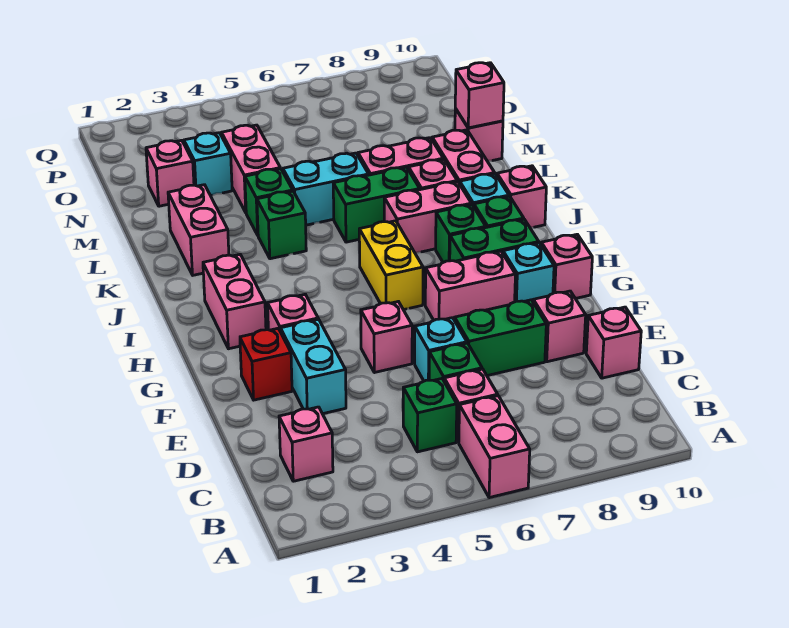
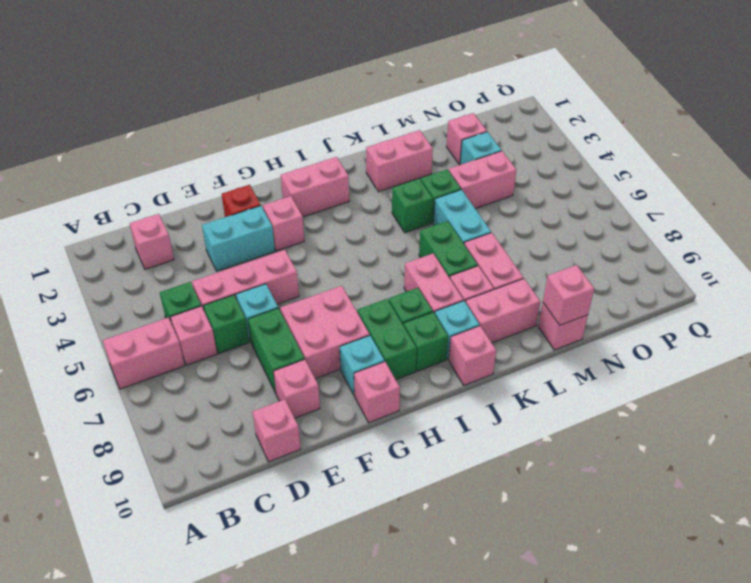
pink 1x1 brick [361,302,412,373] -> pink 1x3 brick [192,250,299,310]
pink 1x2 brick [425,251,515,320] -> pink 2x2 brick [280,286,370,379]
yellow 1x2 brick [359,221,423,310] -> none

